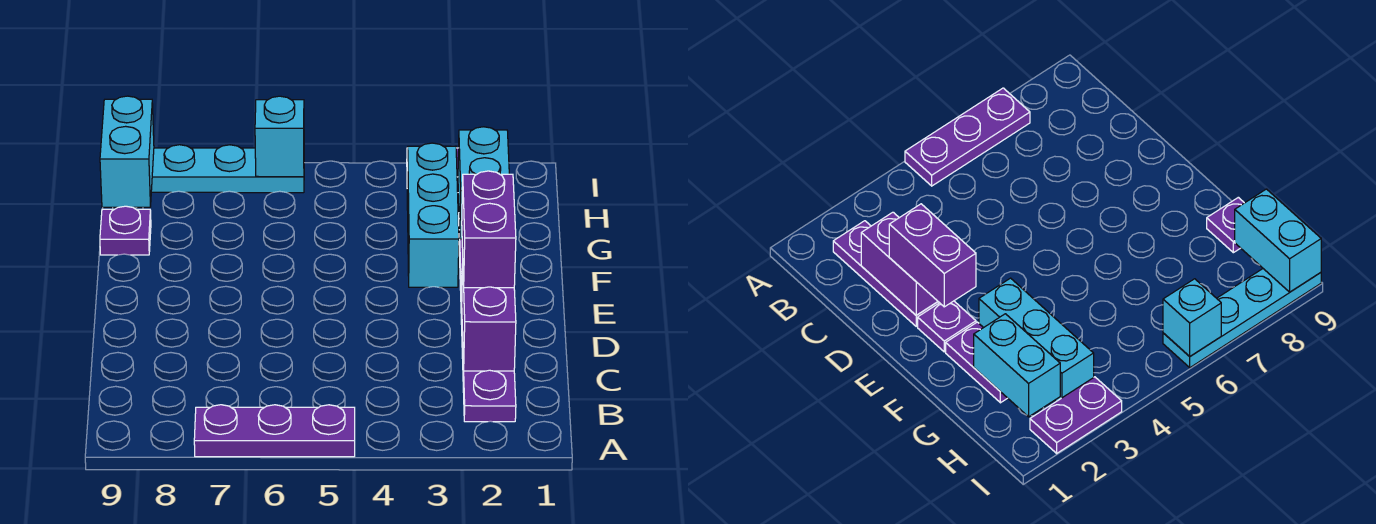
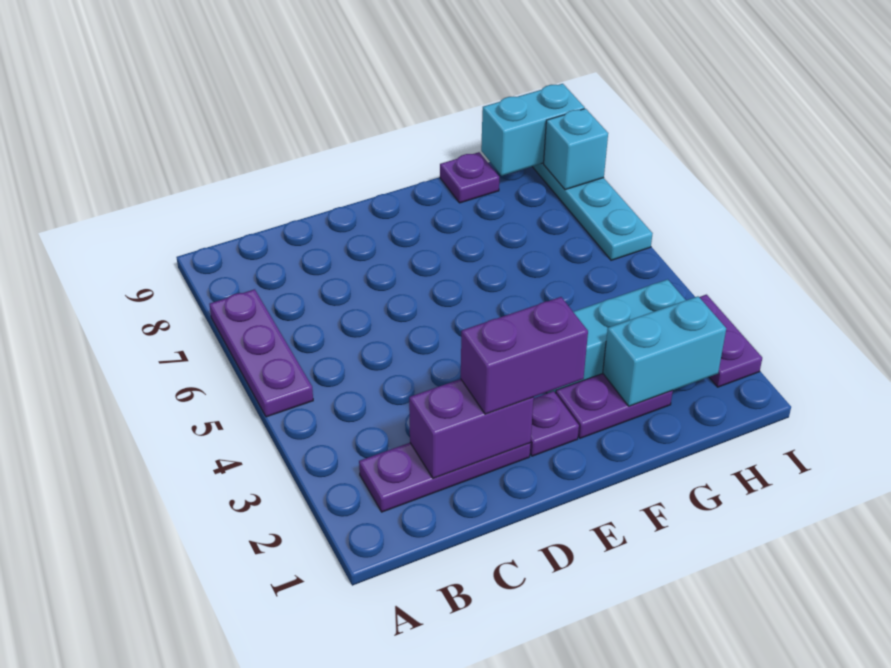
cyan 1x1 brick [255,96,304,177] -> cyan 1x1 brick moved to [544,109,608,190]

